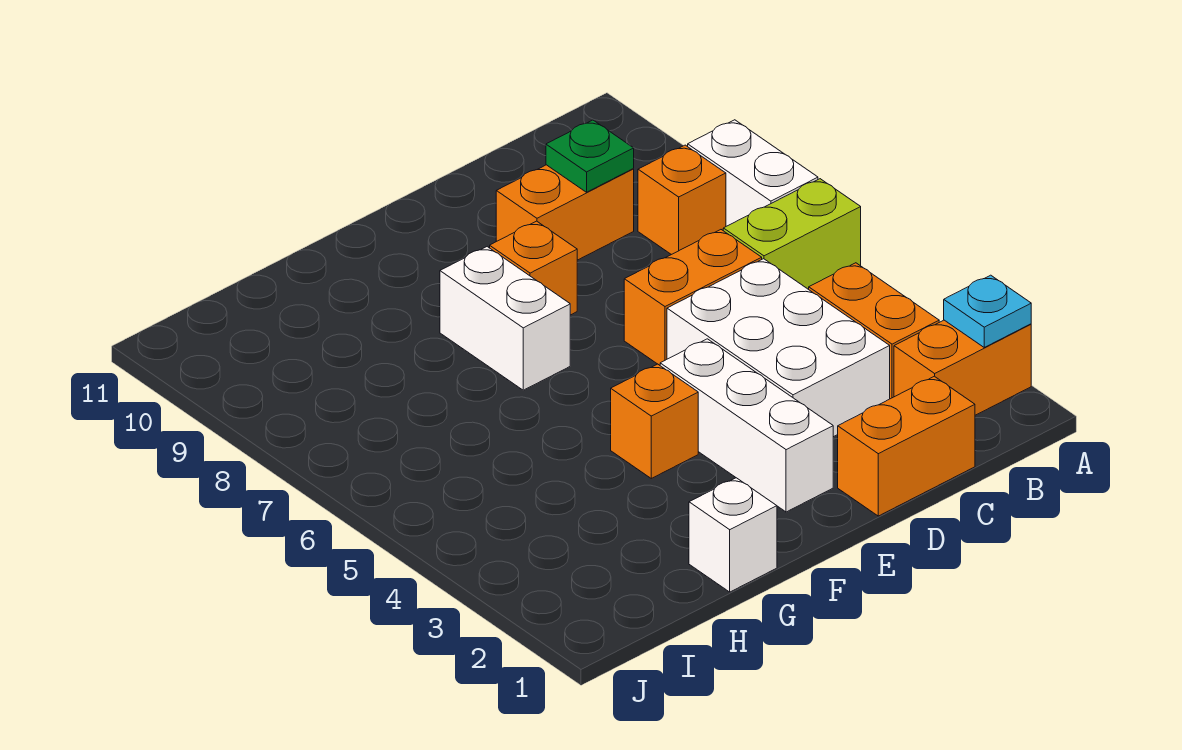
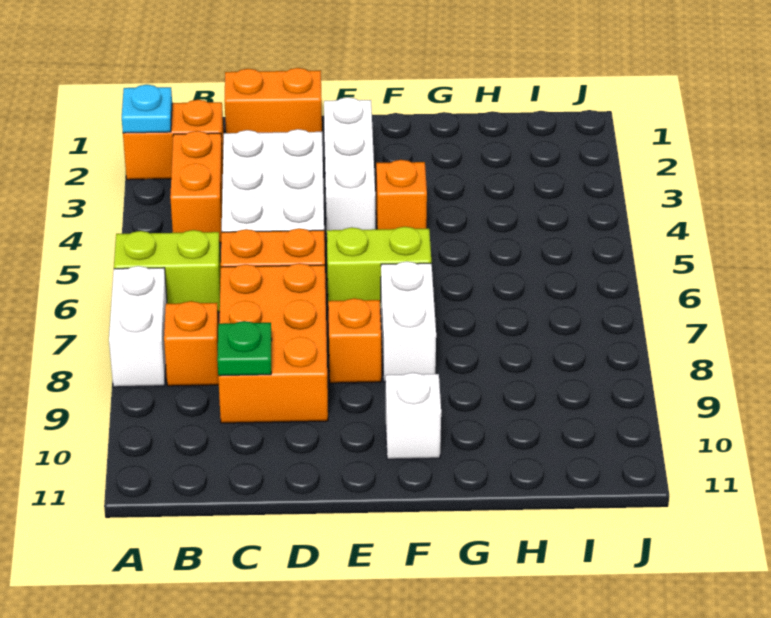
orange 1x2 brick [496,165,634,260] -> orange 2x3 brick [218,263,328,423]
none -> lime 1x2 brick [327,227,431,309]
white 1x1 brick [689,478,777,592] -> white 1x1 brick moved to [386,373,441,459]

